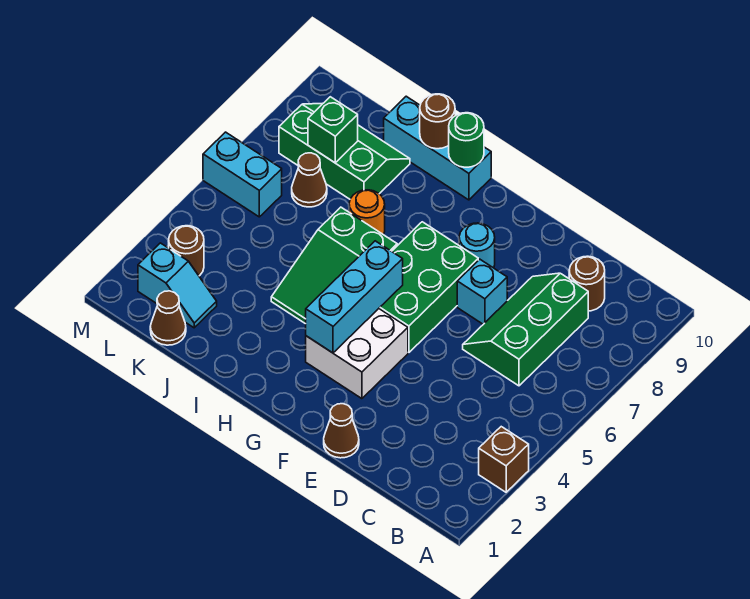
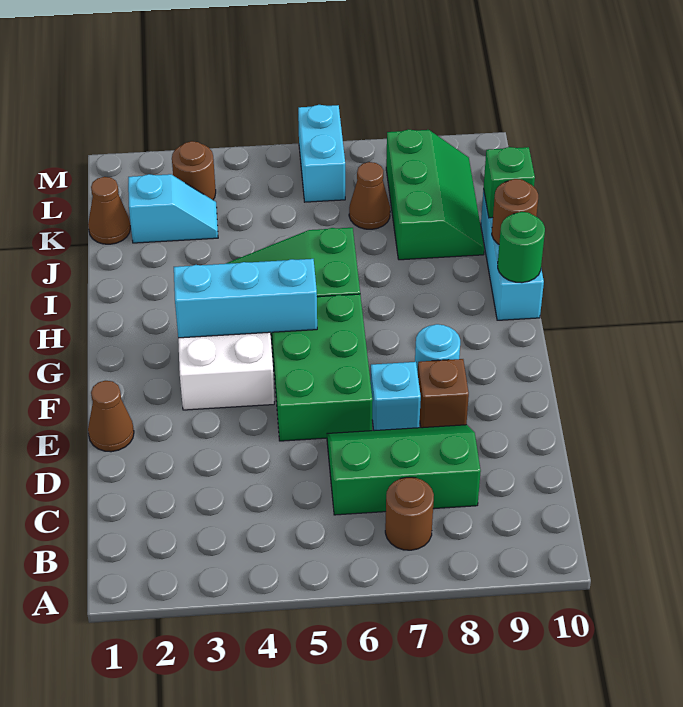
brown 1x1 brick [479,427,529,492] -> brown 1x1 brick moved to [418,359,469,428]
brown 1x1 round brick [569,256,605,311] -> brown 1x1 round brick moved to [385,477,434,550]
green 2x3 brick [379,222,478,352] -> green 2x3 brick turned to [271,294,373,441]
orange 1x1 round brick [349,190,385,235] -> none
cyan 1x2 slope [138,243,217,328] -> cyan 1x2 slope turned to [128,174,218,243]
green 1x1 brick [308,97,358,163] -> green 1x1 brick moved to [484,147,535,218]

